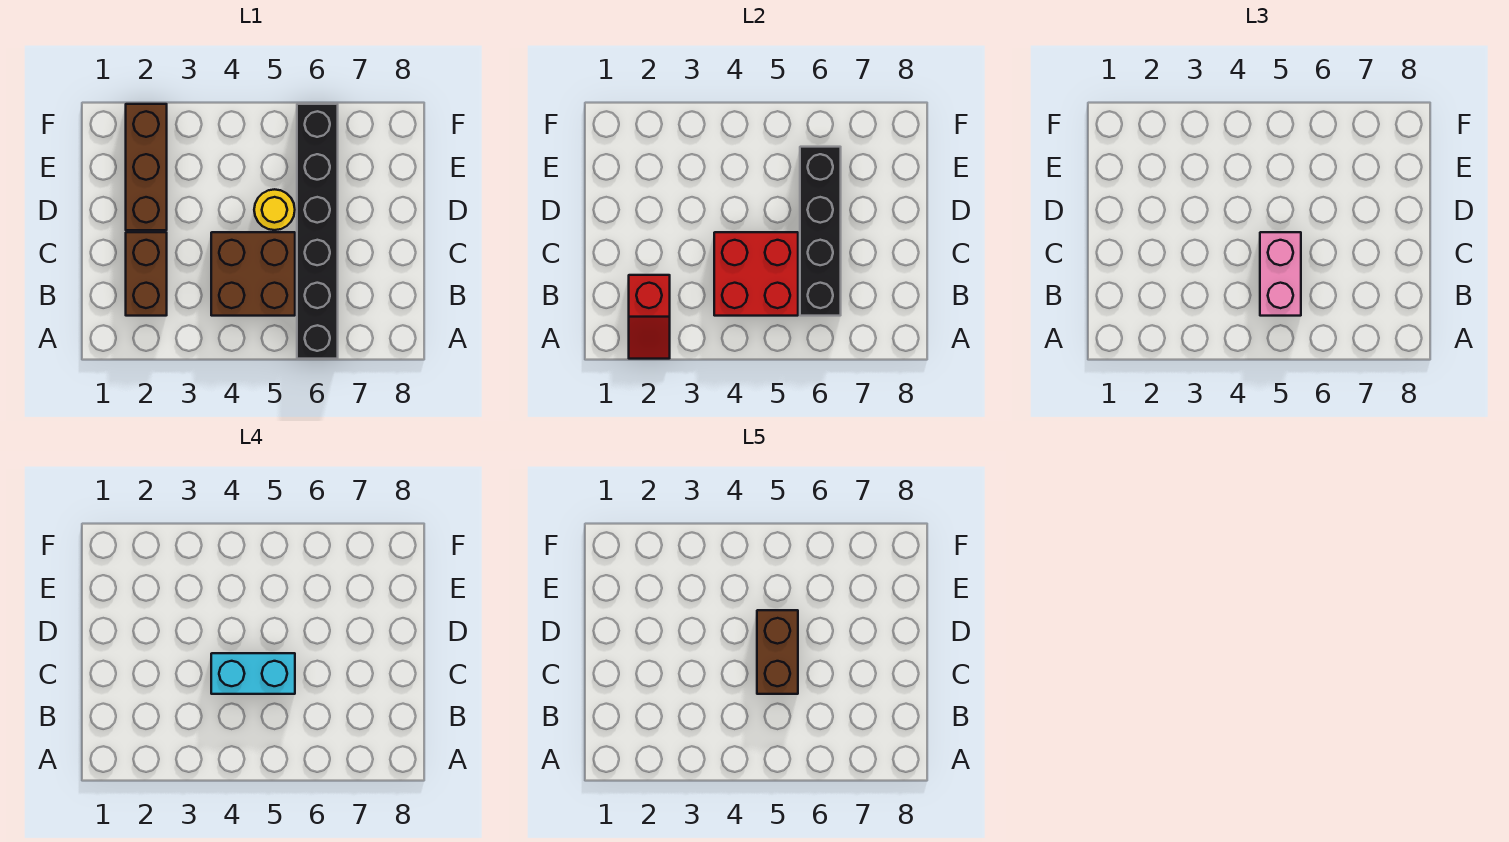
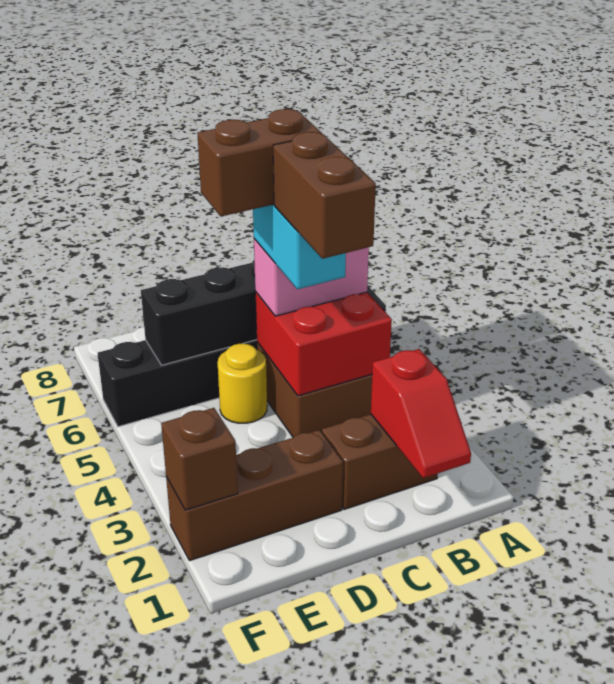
red 1x2 slope [629,275,670,359] -> red 1x2 slope turned to [371,349,471,478]
none -> brown 1x2 brick [273,132,376,259]
none -> brown 1x1 brick [161,408,238,510]

